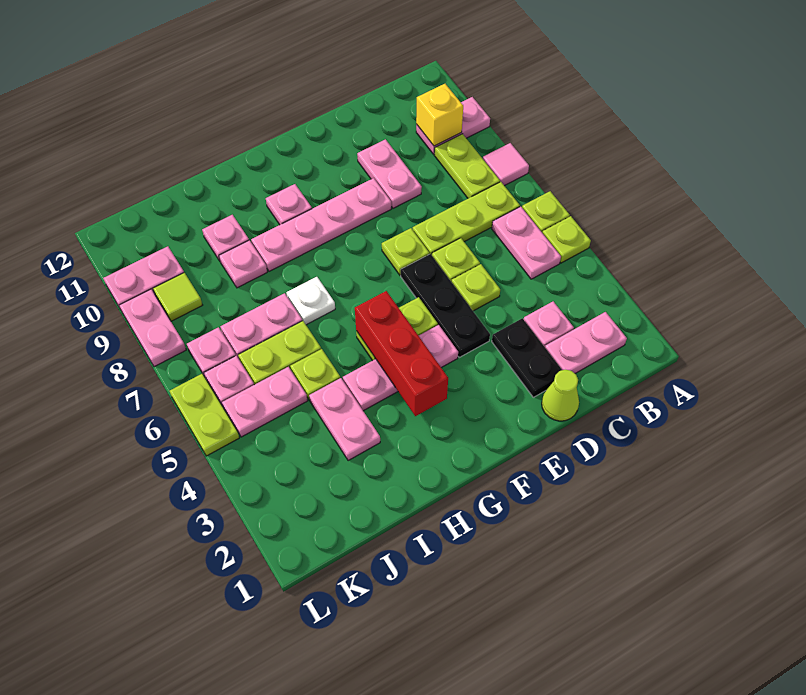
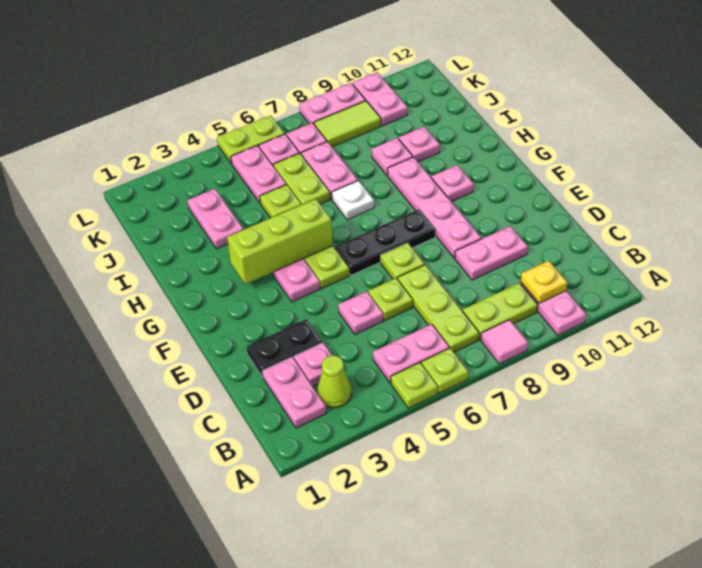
yellow 1x1 brick [416,84,463,146] -> yellow 1x1 plate [521,261,567,303]
lime 1x1 cone [542,370,579,421] -> lime 1x1 cone moved to [317,355,351,408]
lime 1x1 plate [451,264,500,311] -> pink 1x1 plate [338,291,383,334]
black 1x3 plate [401,254,490,357] -> black 1x3 plate moved to [335,209,436,275]
red 1x3 brick [355,291,448,416] -> lime 1x3 brick [227,199,333,284]
pink 1x2 plate [309,378,380,461] -> pink 1x2 plate turned to [188,189,243,249]
lime 1x1 tile [153,273,202,321] -> lime 1x2 tile [314,101,381,147]

